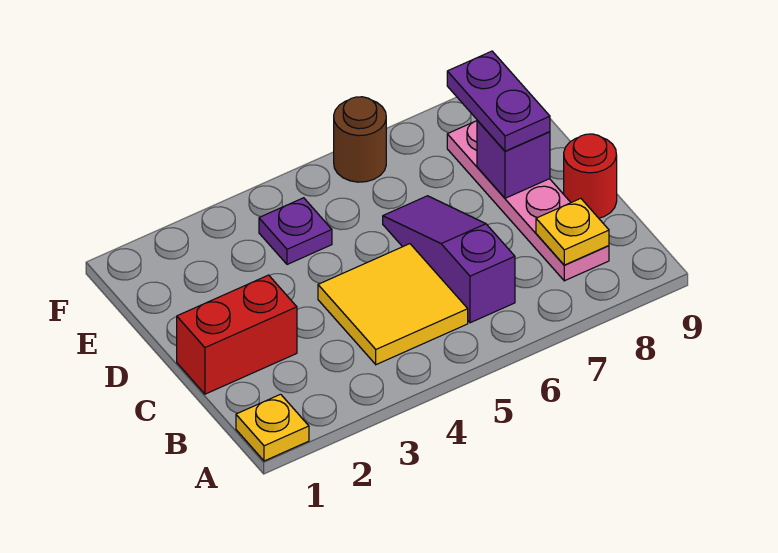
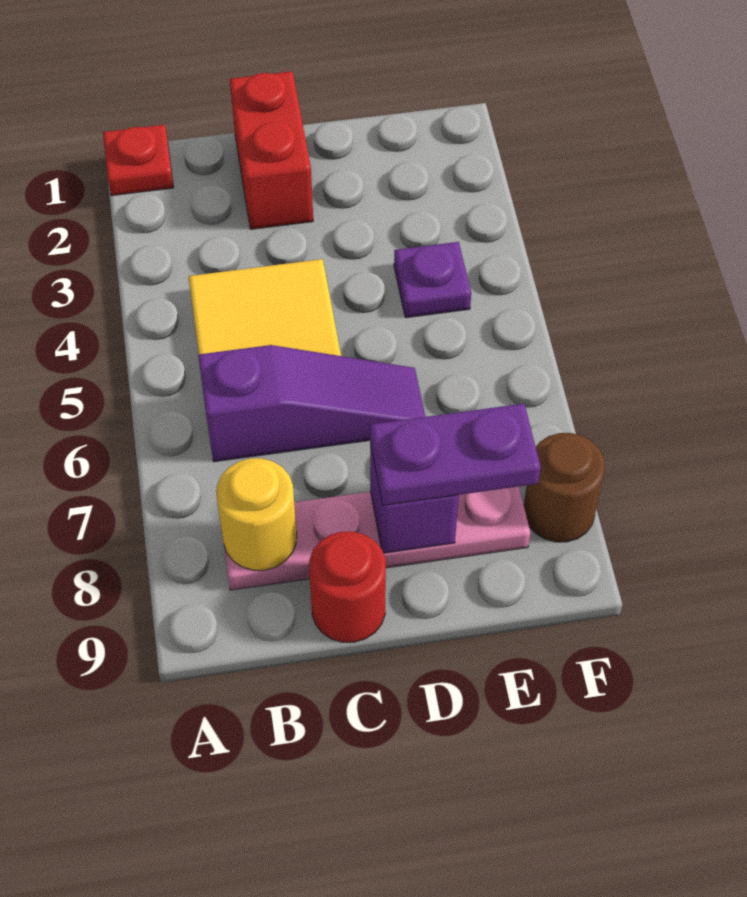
yellow 1x1 plate [236,394,309,461] -> red 1x1 plate [103,125,174,196]
yellow 1x1 plate [536,198,609,265] -> yellow 1x1 round brick [217,458,297,570]
brown 1x1 round brick [334,97,386,182] -> brown 1x1 round brick moved to [524,433,605,542]

